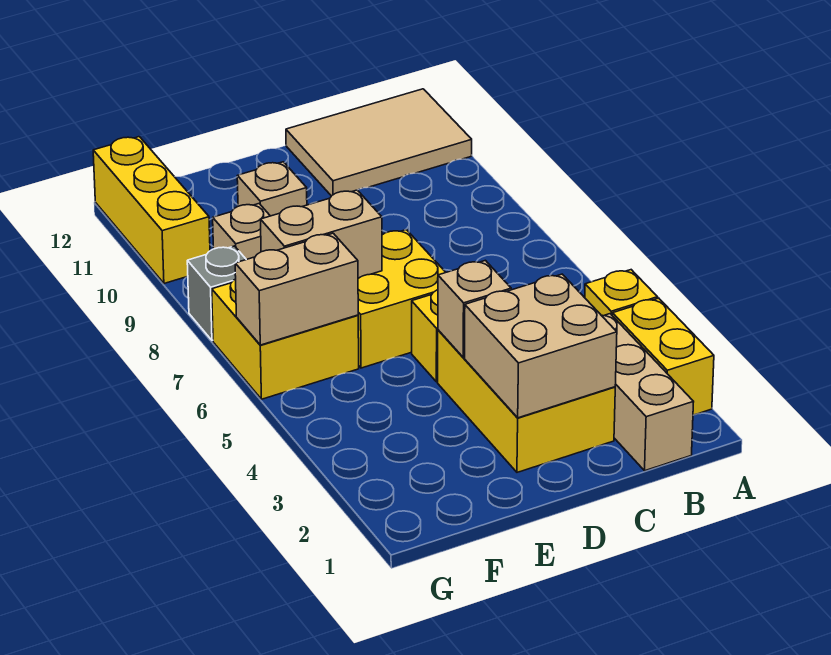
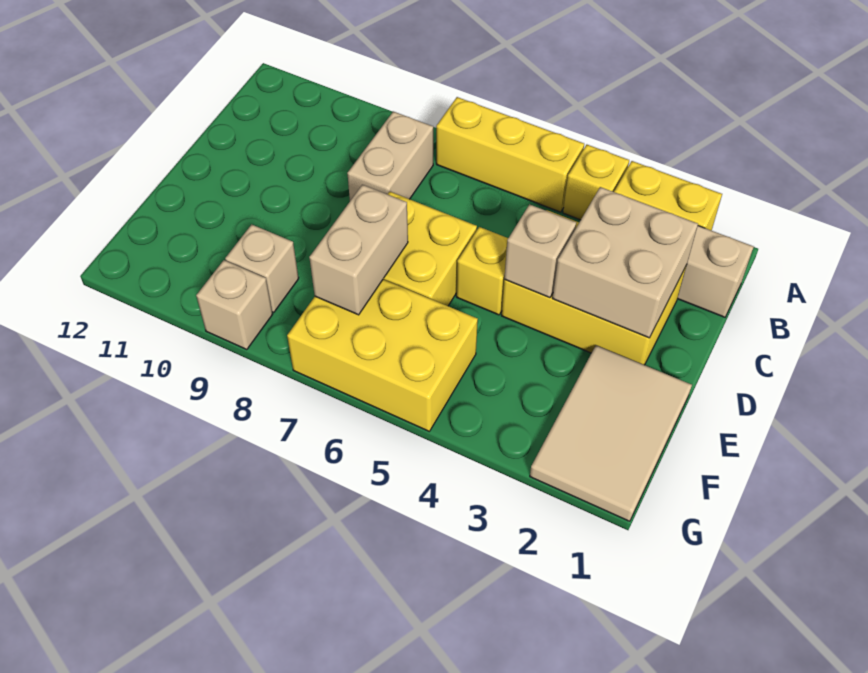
tan 2x3 tile [286,89,472,196] -> tan 2x3 tile moved to [530,345,692,521]
tan 1x1 brick [237,162,307,216] -> tan 1x1 brick moved to [196,260,273,350]
yellow 2x2 brick [212,279,359,399] -> yellow 2x3 brick [287,279,478,431]
tan 1x2 brick [235,233,358,345] -> tan 1x2 brick moved to [347,111,433,201]
grey 1x1 brick [187,246,246,341] -> none
yellow 1x3 brick [93,137,210,283] -> yellow 1x3 brick moved to [436,97,584,212]

